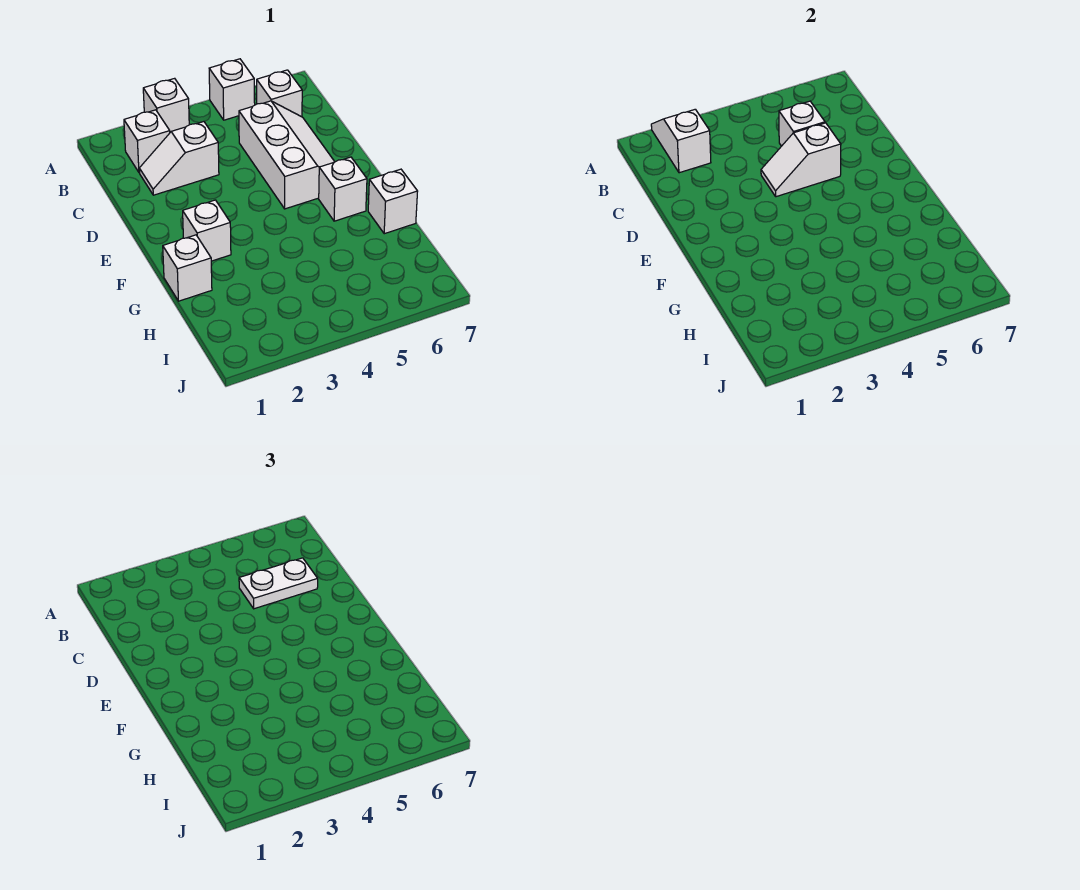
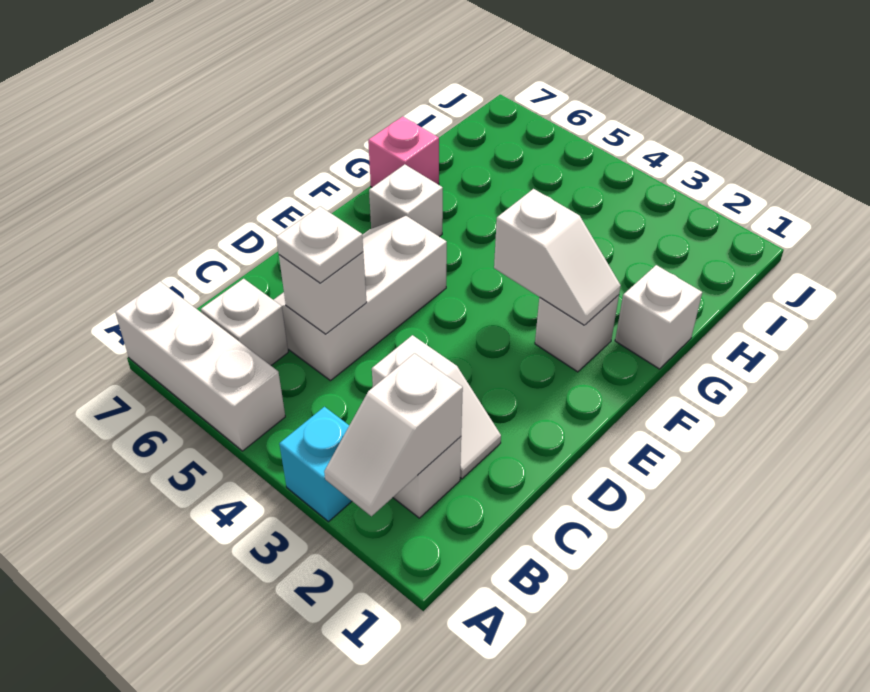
white 1x1 brick [143,78,189,132] -> cyan 1x1 brick [279,407,352,522]
white 1x1 brick [209,59,255,120] -> white 1x3 brick [115,281,285,451]
white 1x2 plate [239,558,318,609] -> white 1x1 plate [276,206,363,283]
white 1x2 slope [761,123,841,197] -> white 1x2 slope moved to [494,189,621,325]
white 1x1 brick [368,169,418,234] -> pink 1x1 brick [368,116,439,187]

